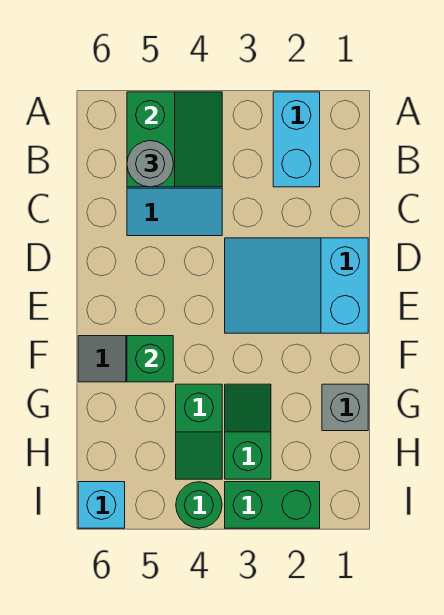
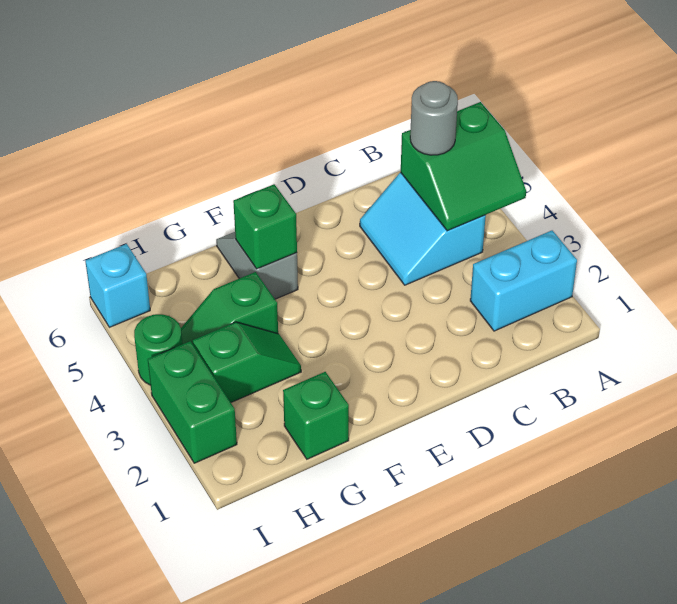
cyan 2x3 slope [225,238,368,333] -> none
grey 1x1 brick [322,384,368,431] -> green 1x1 brick [283,372,349,459]

